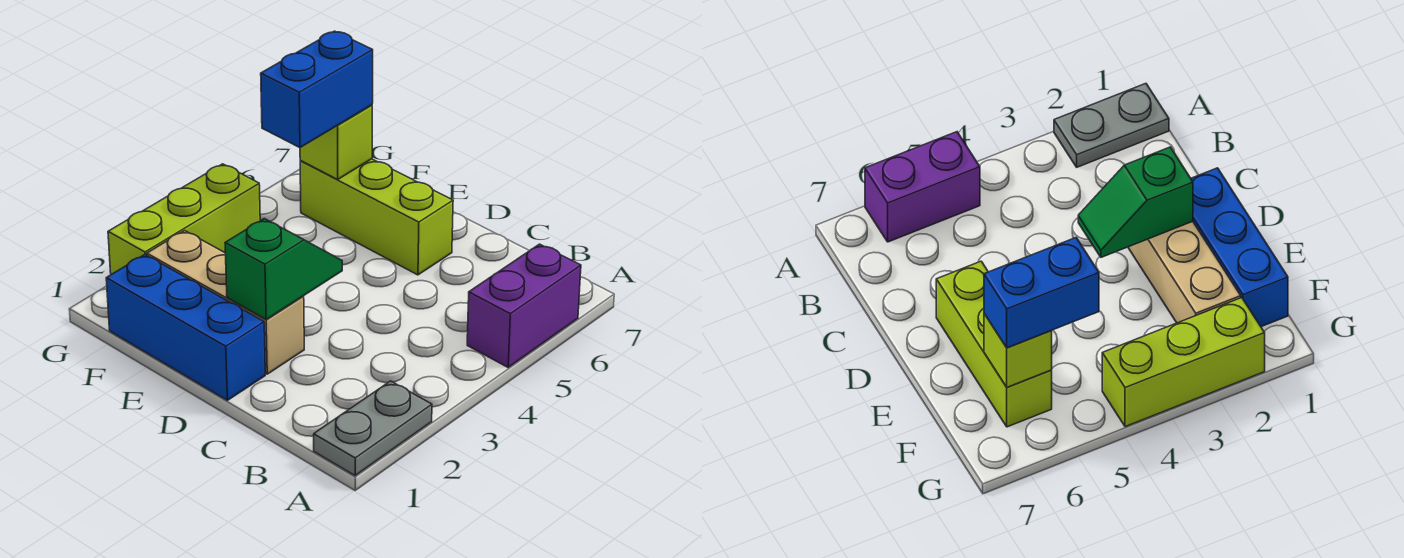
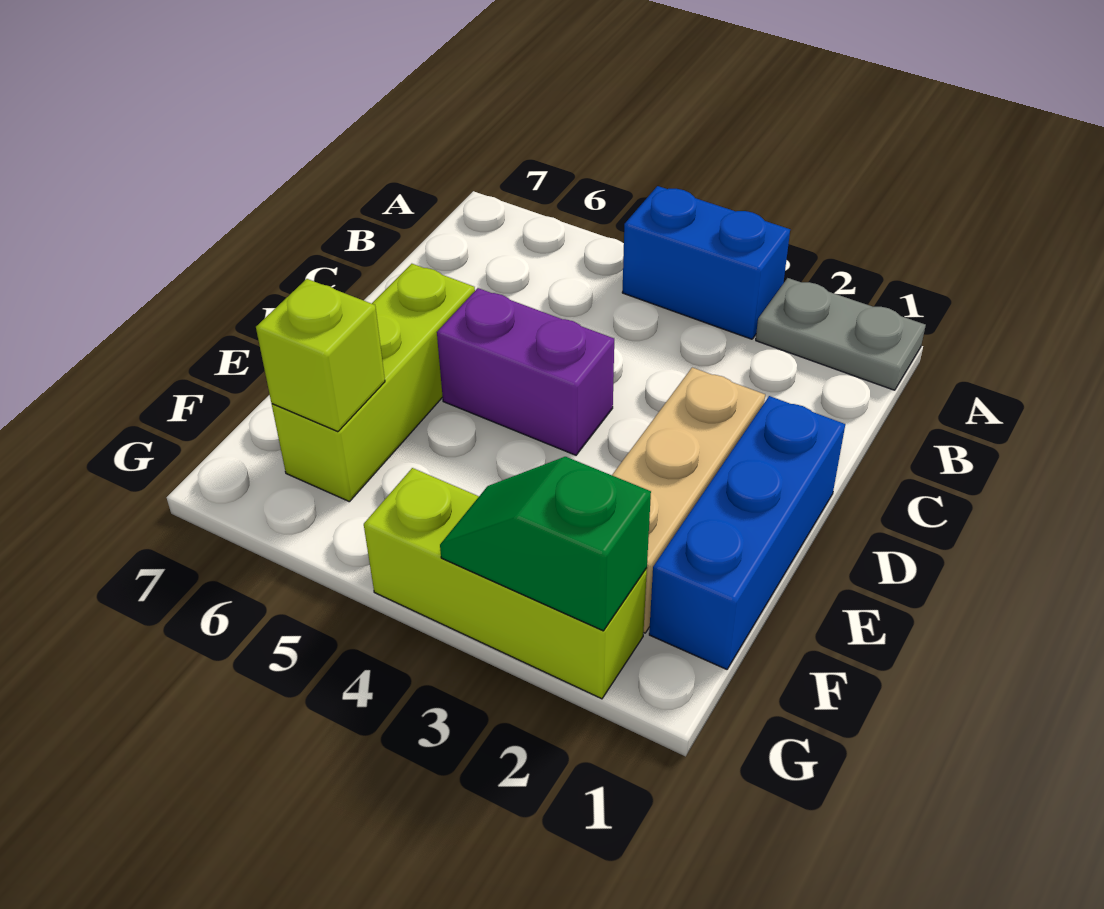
purple 1x2 brick [467,244,581,367] -> purple 1x2 brick moved to [437,288,614,455]
green 1x2 slope [225,219,342,320] -> green 1x2 slope moved to [440,457,651,631]
blue 1x2 brick [261,31,373,148] -> blue 1x2 brick moved to [622,186,790,339]

